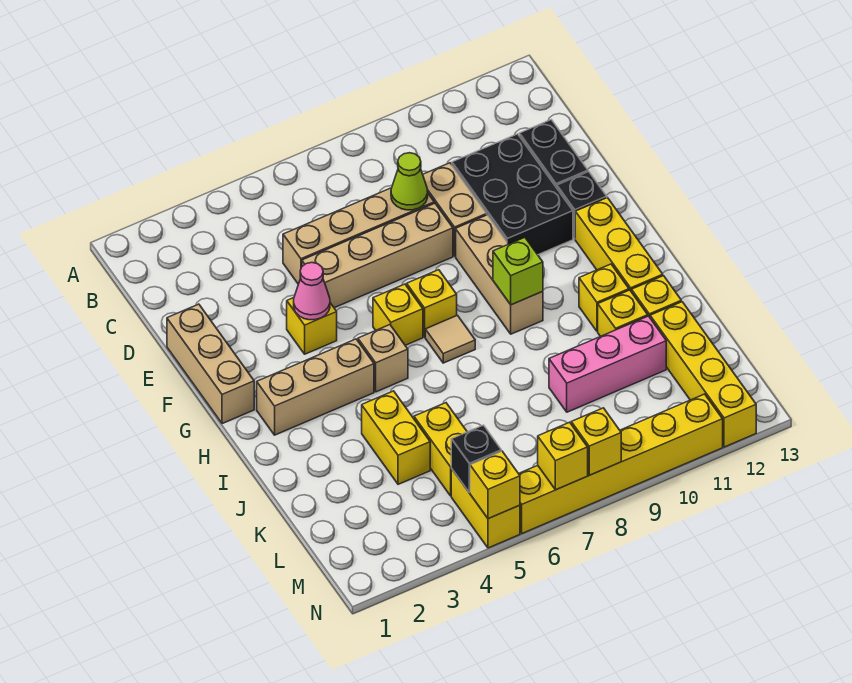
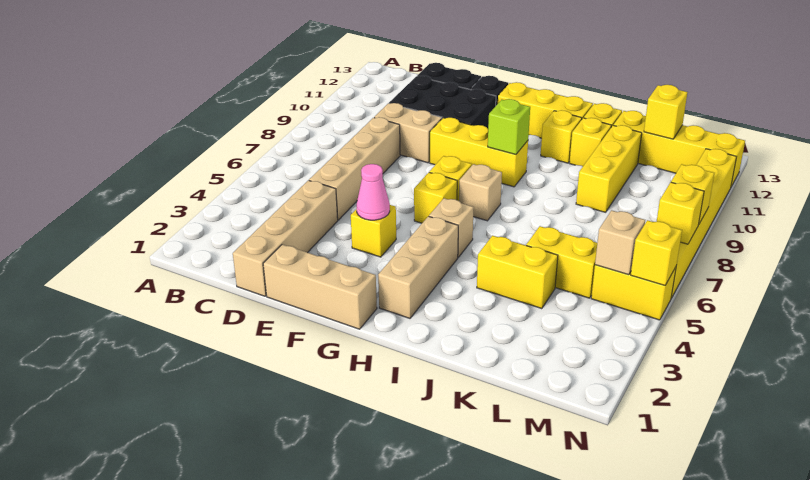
lime 1x1 cone [391,153,428,210] -> none
tan 1x4 brick [302,203,453,308] -> tan 1x4 brick moved to [233,180,338,296]
tan 1x3 brick [456,215,543,334] -> yellow 1x3 brick [430,118,528,187]
tan 1x1 tile [425,315,475,363] -> tan 1x1 brick [459,164,502,221]
pink 1x3 brick [549,316,666,412] -> yellow 1x3 brick [576,125,642,212]
none -> yellow 1x1 brick [644,85,687,139]
black 1x1 brick [451,425,501,492] -> tan 1x1 brick [595,210,645,275]

